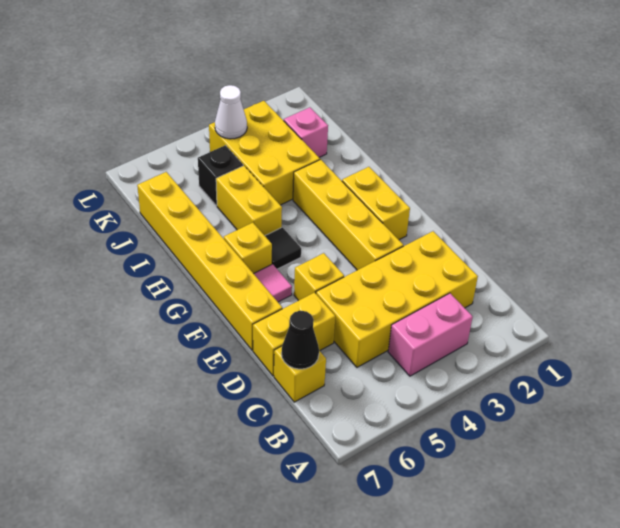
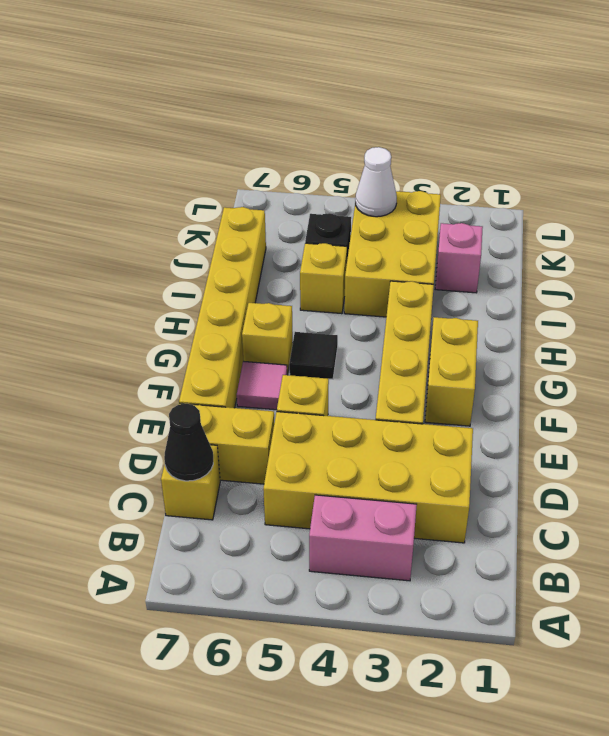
yellow 1x2 brick [216,166,282,236] -> yellow 1x1 brick [300,243,347,314]

